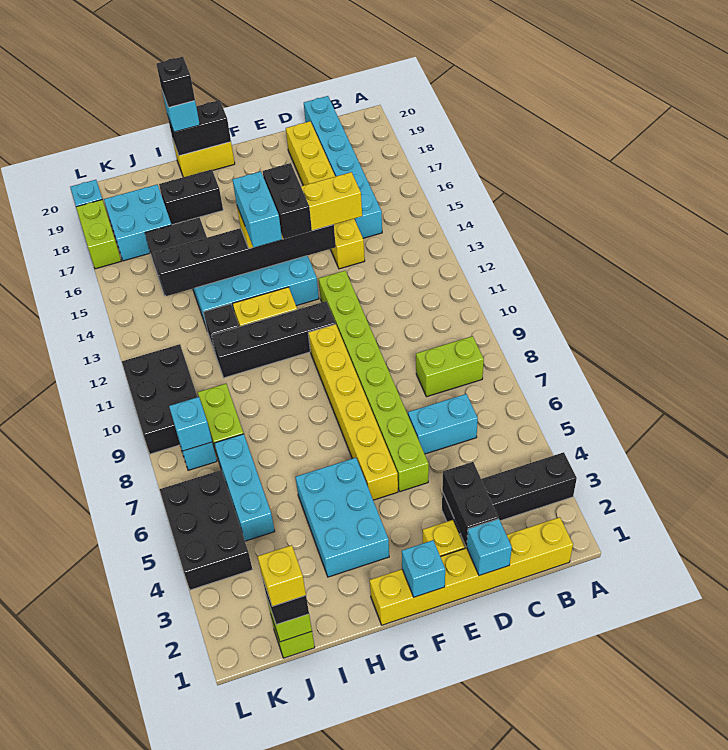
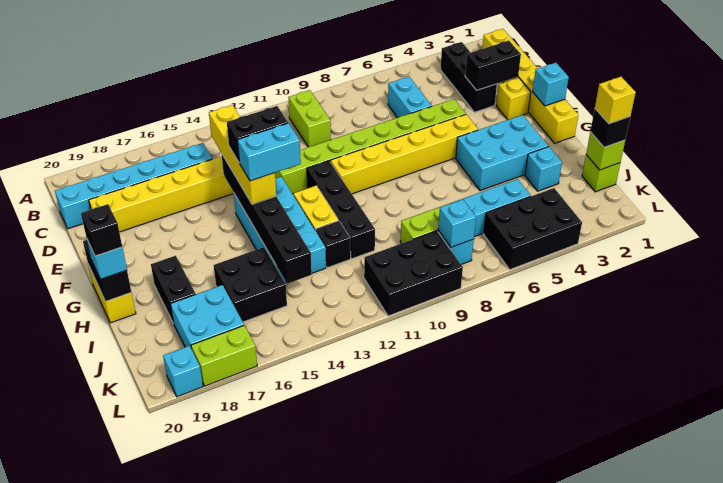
black 1x4 brick [442,452,577,534] -> black 1x3 brick [440,42,497,112]
lime 1x2 brick [416,336,484,397] -> lime 1x2 brick moved to [288,90,331,147]
cyan 1x1 brick [467,519,512,576] -> cyan 1x1 brick moved to [525,147,562,191]

